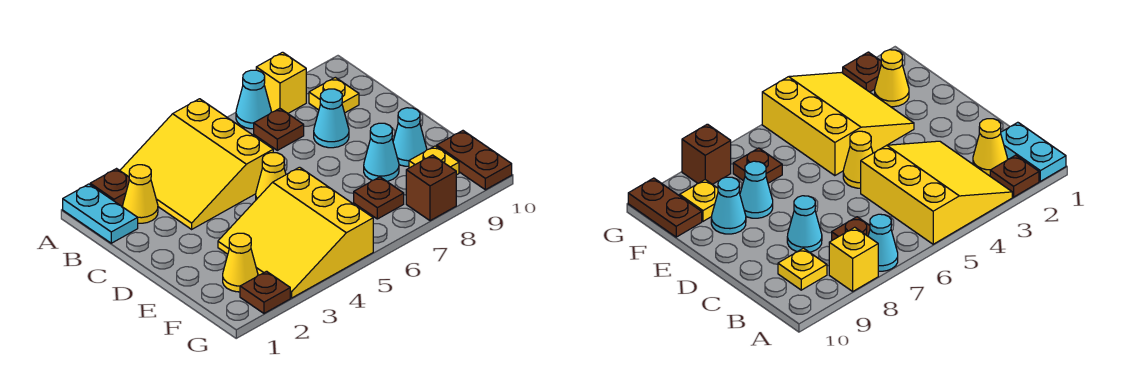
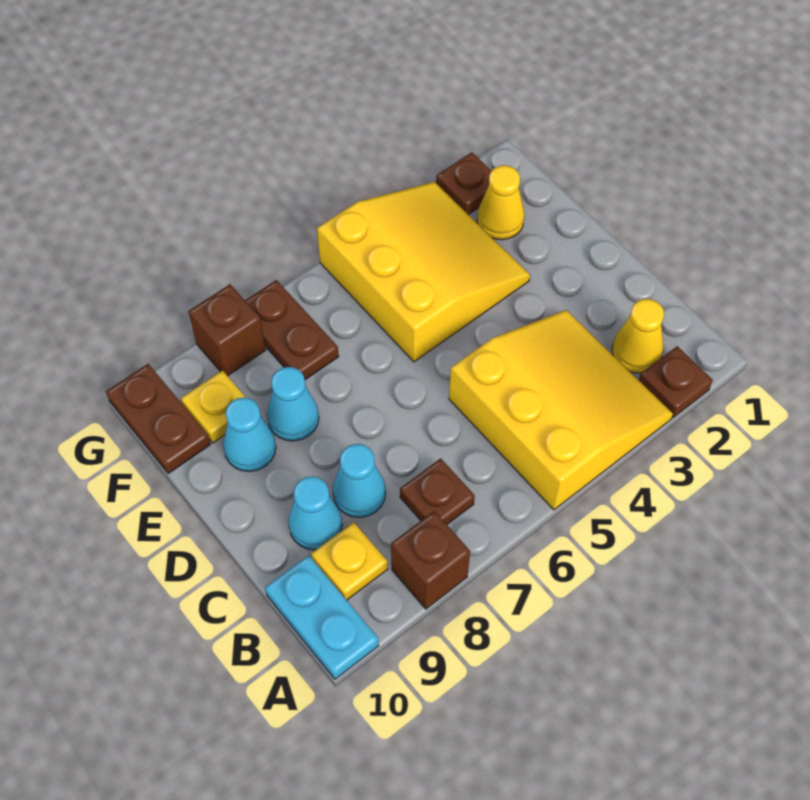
cyan 1x2 plate [63,184,138,243] -> cyan 1x2 plate moved to [265,555,379,679]
cyan 1x1 cone [236,70,271,129] -> cyan 1x1 cone moved to [288,476,342,550]
yellow 1x1 brick [256,52,306,113] -> brown 1x1 brick [391,511,470,609]
yellow 1x1 cone [256,153,286,200] -> none
brown 1x1 plate [354,177,404,219] -> brown 1x2 plate [245,280,339,380]

